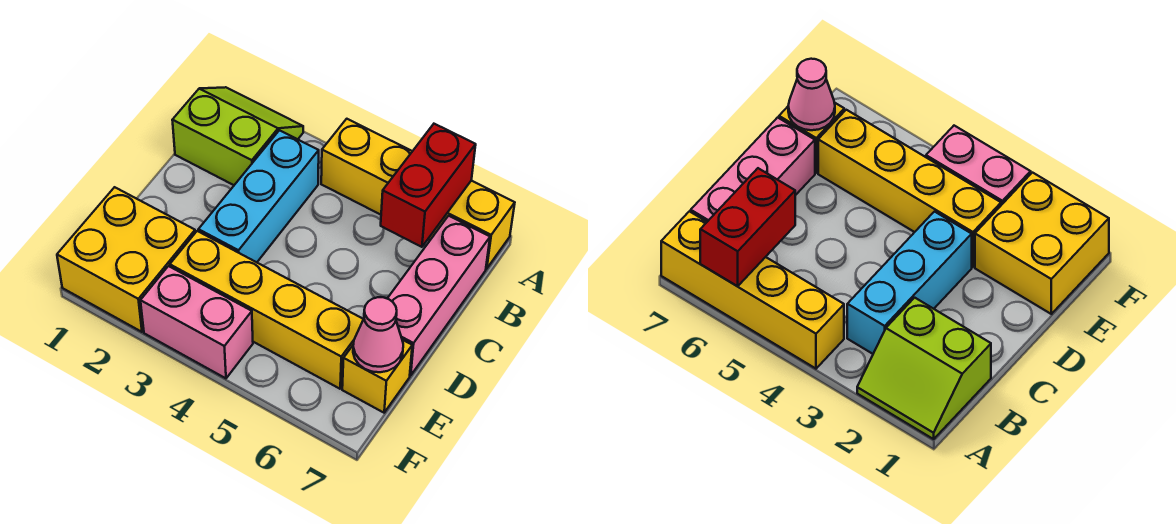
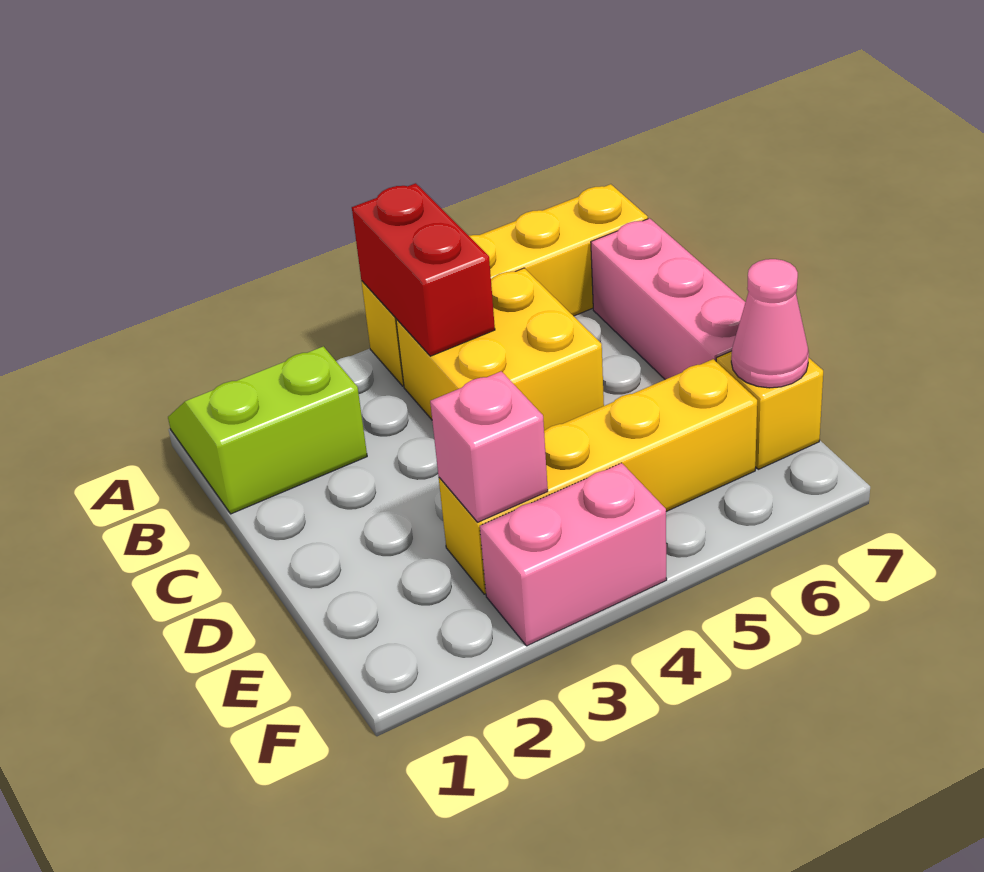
red 1x2 brick [381,124,476,247] -> red 1x2 brick moved to [352,183,495,356]
cyan 1x3 brick [198,130,319,262] -> none
yellow 2x2 brick [57,187,195,332] -> yellow 2x2 brick moved to [396,268,604,431]
none -> pink 1x1 brick [430,371,548,522]

